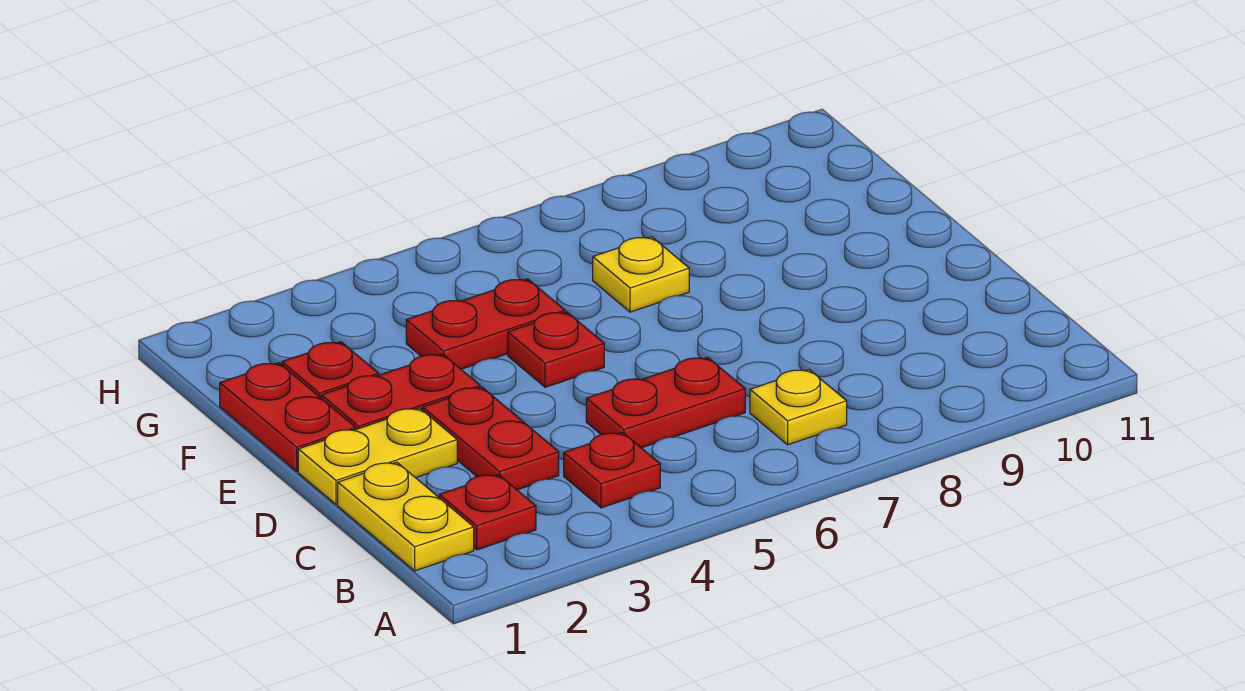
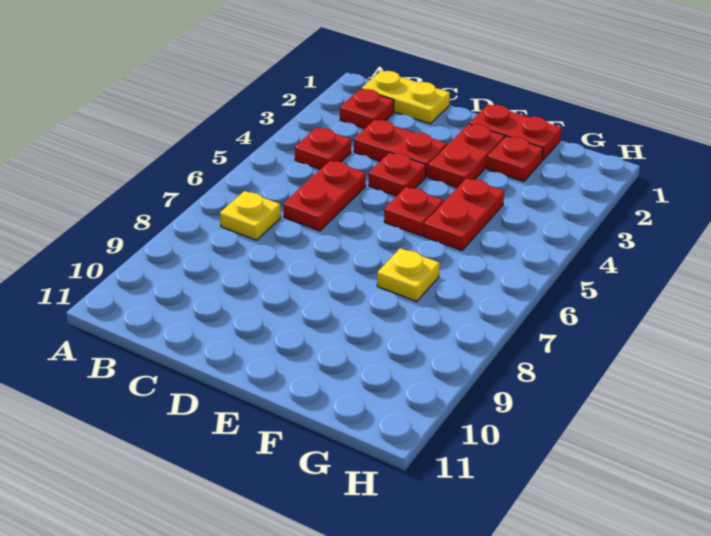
yellow 1x2 plate [298,408,457,504] -> none
none -> red 1x1 plate [369,152,426,196]

